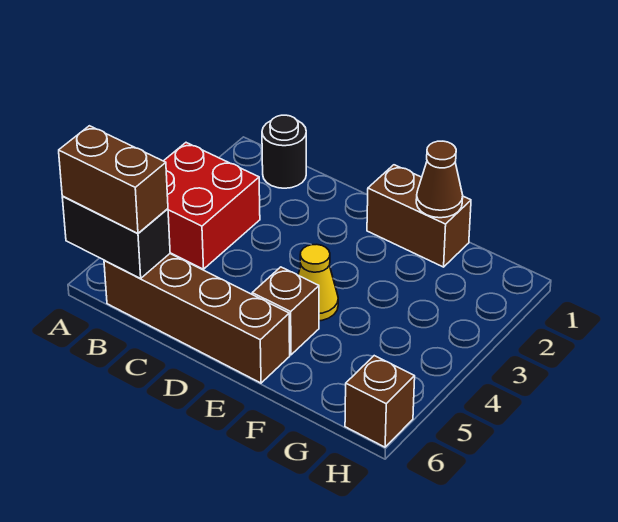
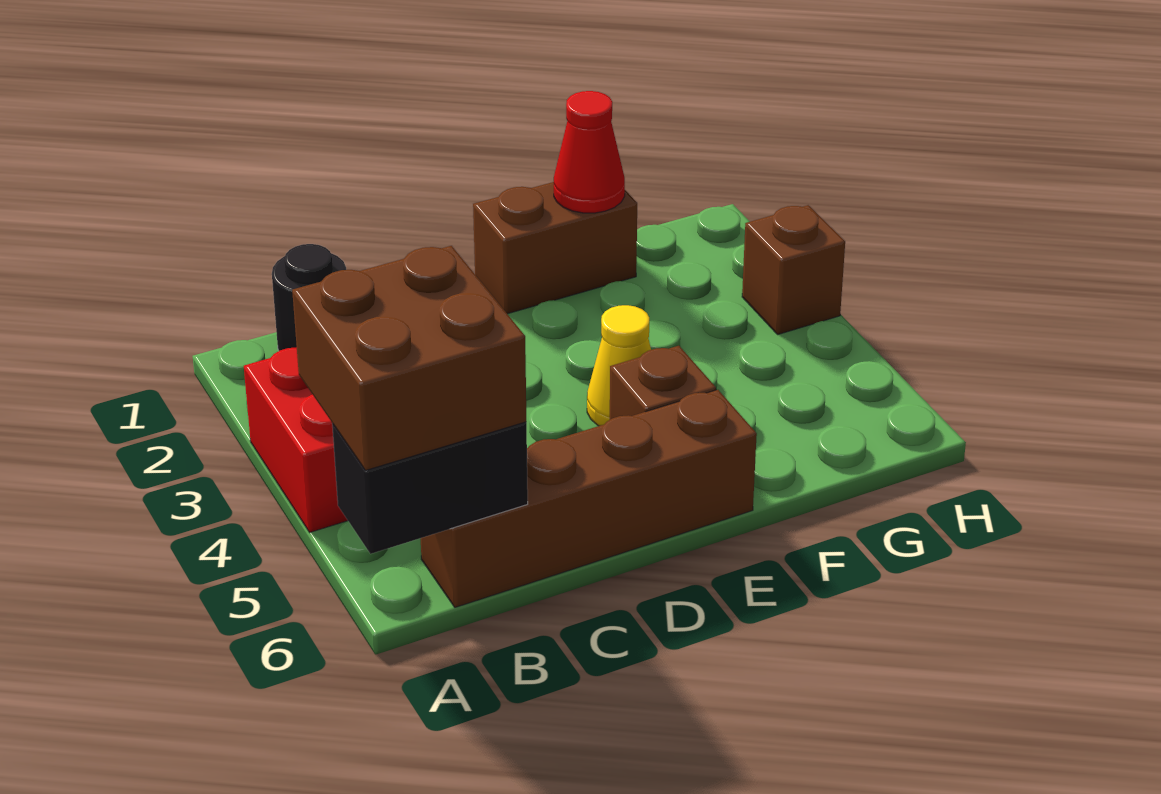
brown 1x2 brick [59,126,168,234] -> brown 2x2 brick [292,246,526,470]
brown 1x1 cone [416,141,463,218] -> red 1x1 cone [554,91,625,213]
brown 1x1 brick [345,356,415,447] -> brown 1x1 brick moved to [742,205,845,334]

